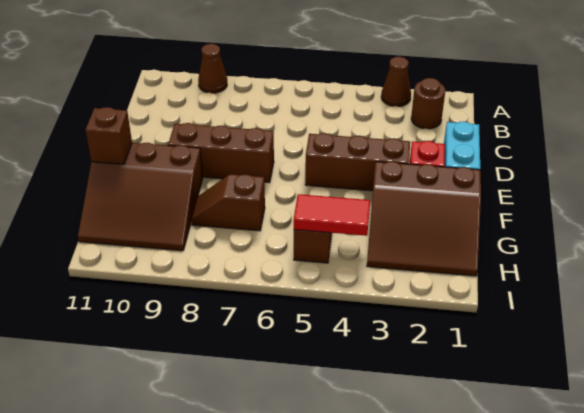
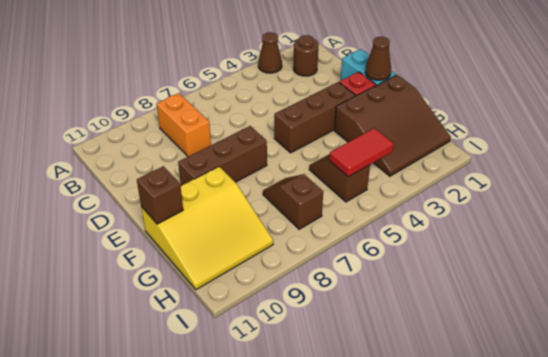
brown 1x1 cone [198,44,227,93] -> brown 1x1 cone moved to [365,37,391,80]
none -> orange 1x2 brick [157,93,211,157]
brown 3x3 slope [78,143,203,251] -> yellow 3x3 slope [141,167,273,290]
brown 1x2 slope [192,174,265,231] -> brown 1x2 slope turned to [263,174,323,229]

